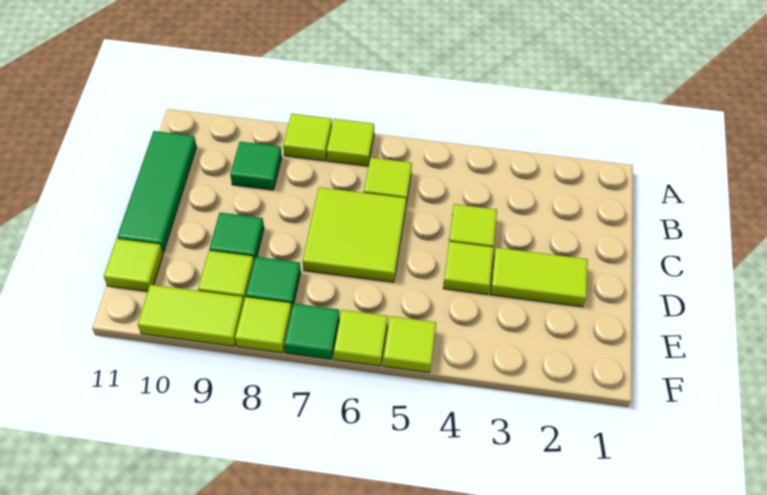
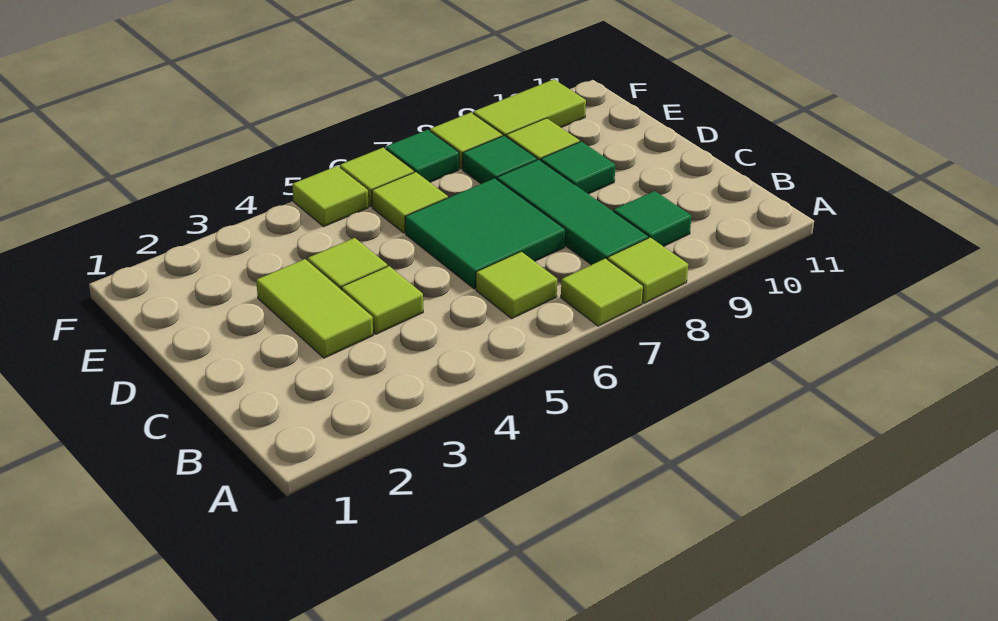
green 1x3 tile [117,131,197,252] -> green 1x3 tile moved to [497,160,648,265]
lime 2x2 tile [303,187,406,282] -> green 2x2 tile [405,178,565,289]
lime 1x2 tile [490,248,588,307] -> lime 1x2 tile turned to [256,259,373,358]
lime 1x1 tile [104,239,163,291] -> lime 1x1 tile moved to [372,172,448,233]

